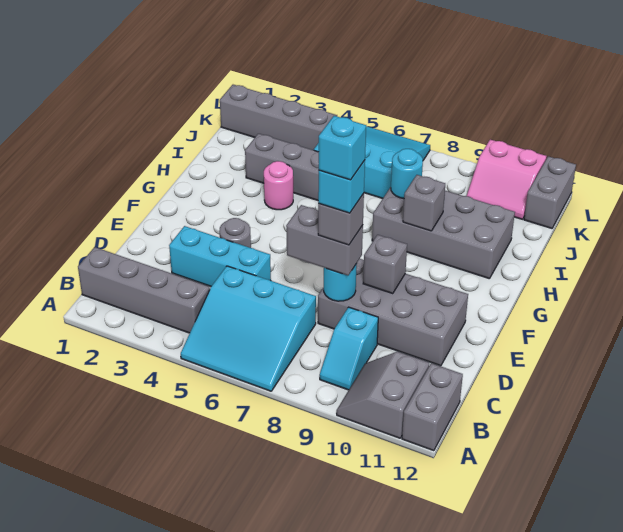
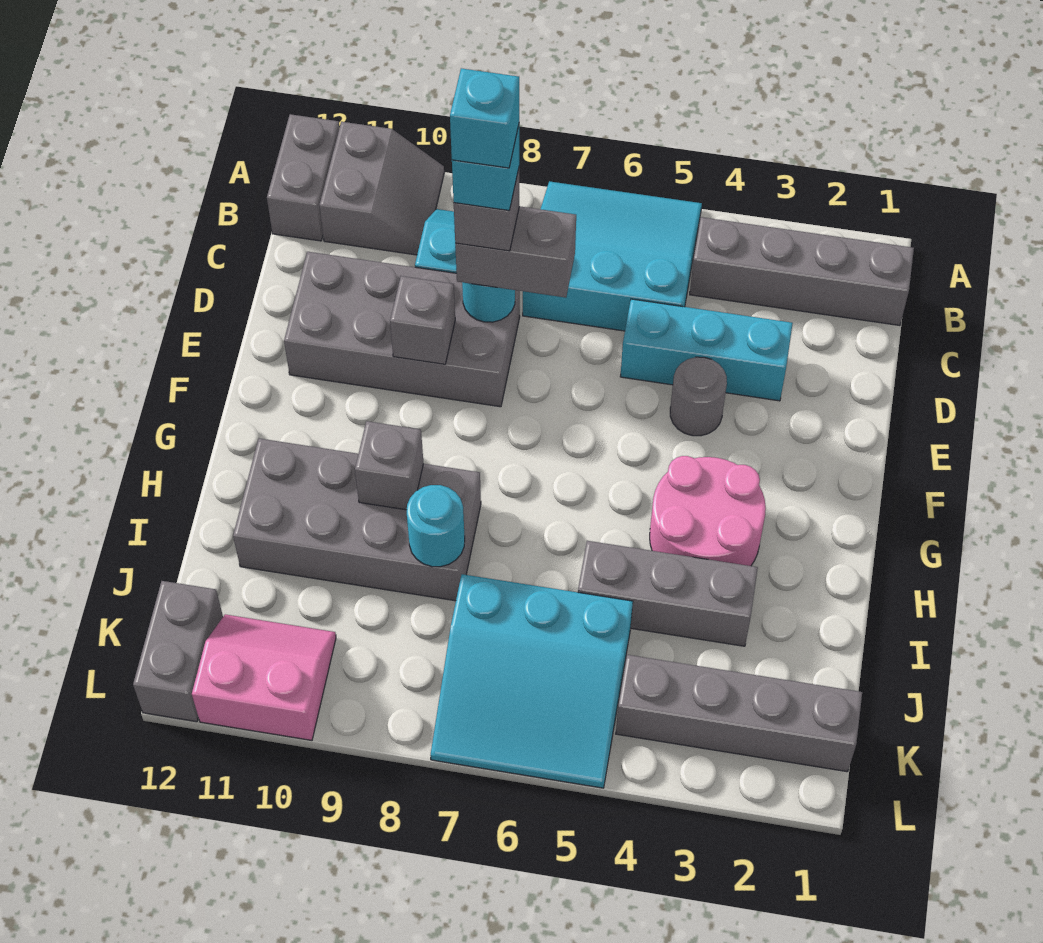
pink 1x1 round brick [264,161,293,210] -> pink 2x2 round brick [650,456,766,566]

